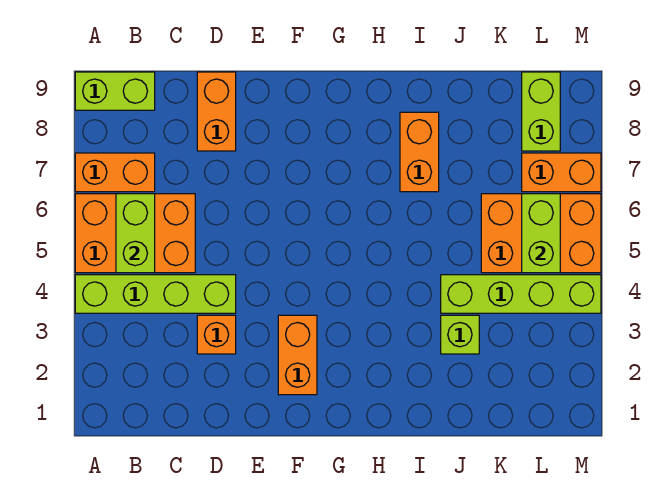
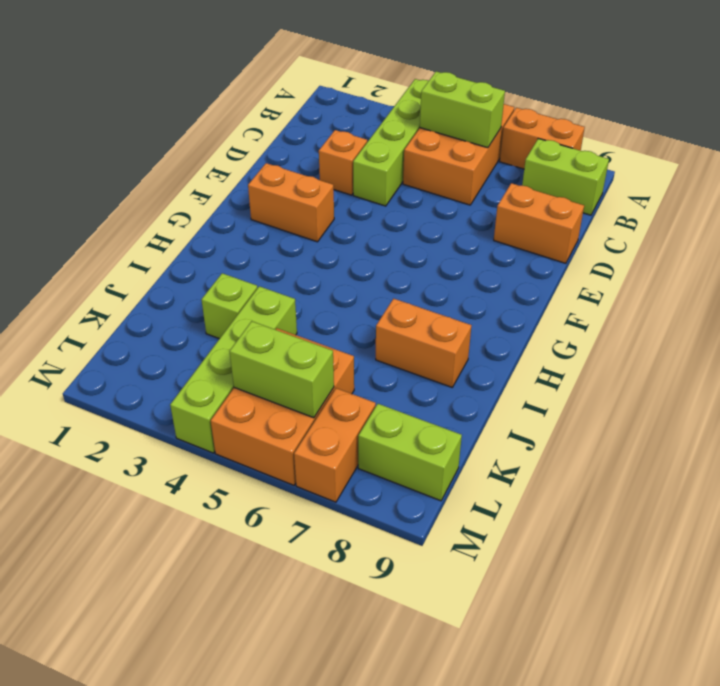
orange 1x2 brick [75,153,155,192] -> orange 1x2 brick turned to [500,108,585,169]
lime 1x2 brick [75,72,155,110] -> lime 1x2 brick turned to [522,139,609,215]

